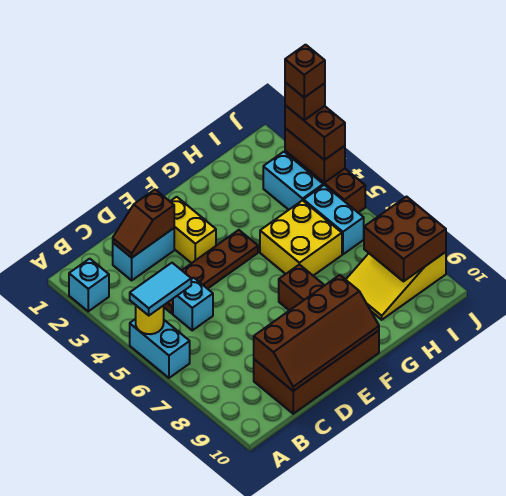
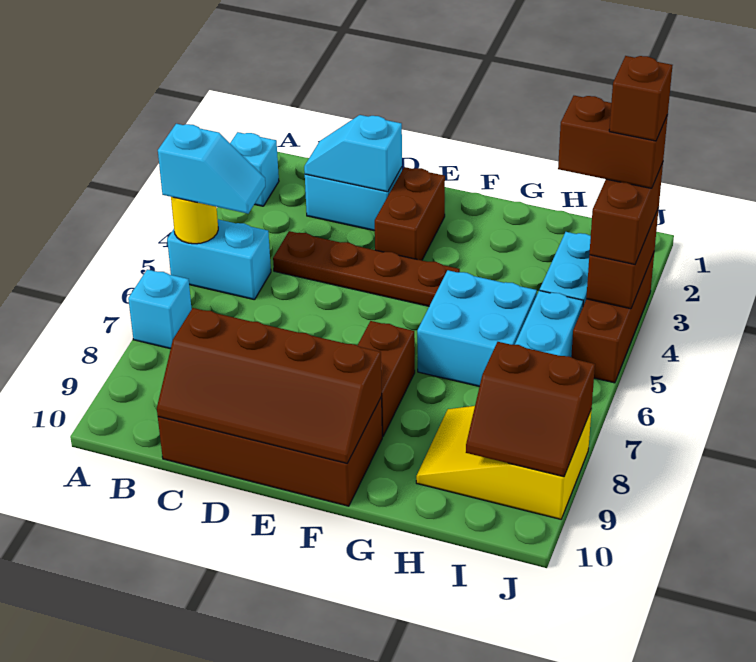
cyan 1x2 brick [130,319,190,378] -> cyan 1x2 brick turned to [167,219,271,300]
cyan 1x2 tile [130,263,191,315] -> cyan 1x2 slope [158,124,265,214]
brown 1x2 slope [113,190,174,258] -> cyan 1x2 slope [304,115,402,192]
cyan 1x1 brick [173,278,213,330] -> cyan 1x1 brick moved to [128,269,192,349]
yellow 1x2 brick [170,197,216,263] -> brown 1x2 brick [375,167,445,260]
yellow 2x2 brick [260,200,342,276] -> cyan 2x2 brick [417,270,537,387]
brown 2x2 brick [364,197,446,281] -> brown 2x2 slope [466,342,595,477]
brown 1x1 brick [285,82,325,120] -> brown 1x2 brick [558,96,668,188]

